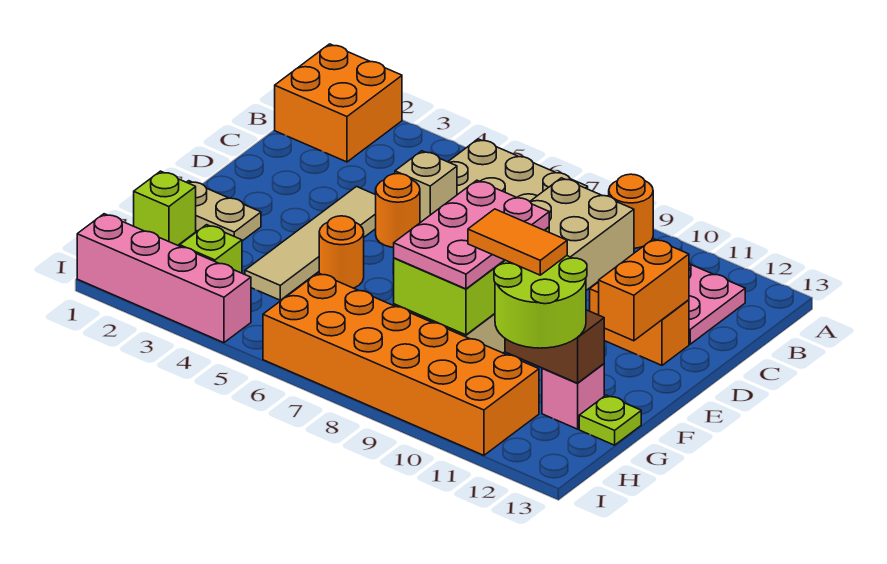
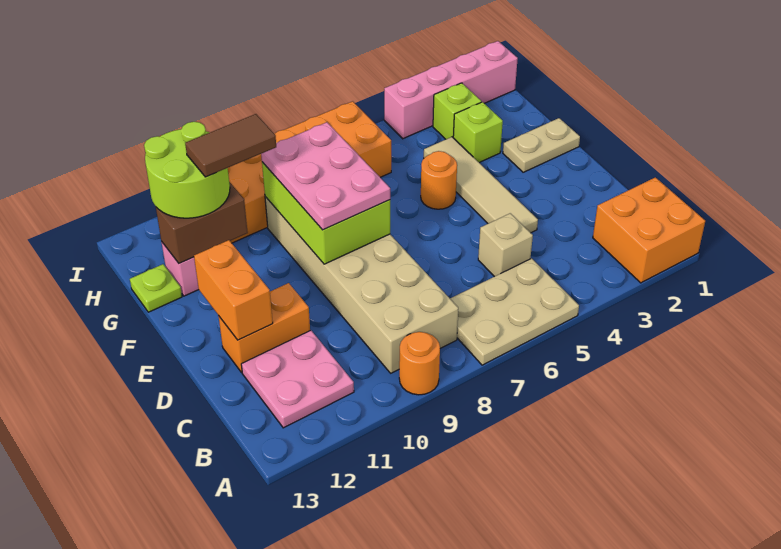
orange 1x1 round brick [376,174,420,247] -> none
lime 1x1 brick [134,171,196,245] -> lime 1x1 brick moved to [453,102,503,163]
orange 1x2 tile [468,209,567,275] -> brown 1x2 tile [185,114,276,177]

